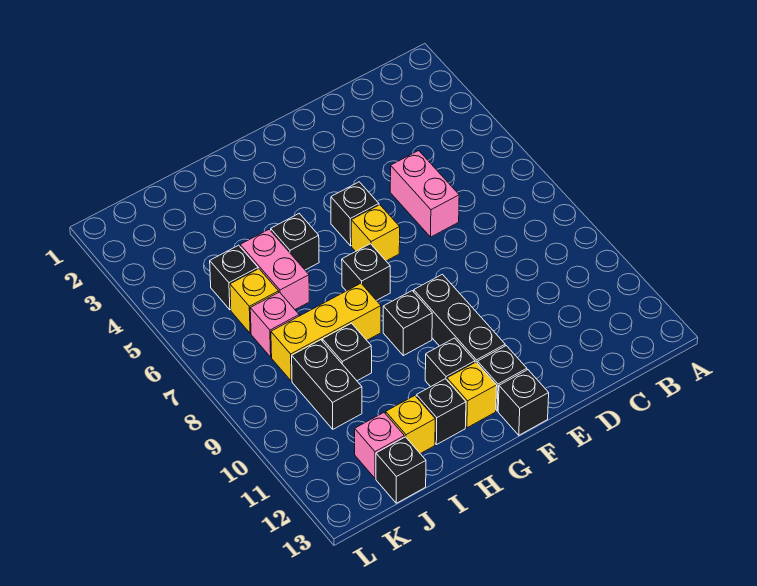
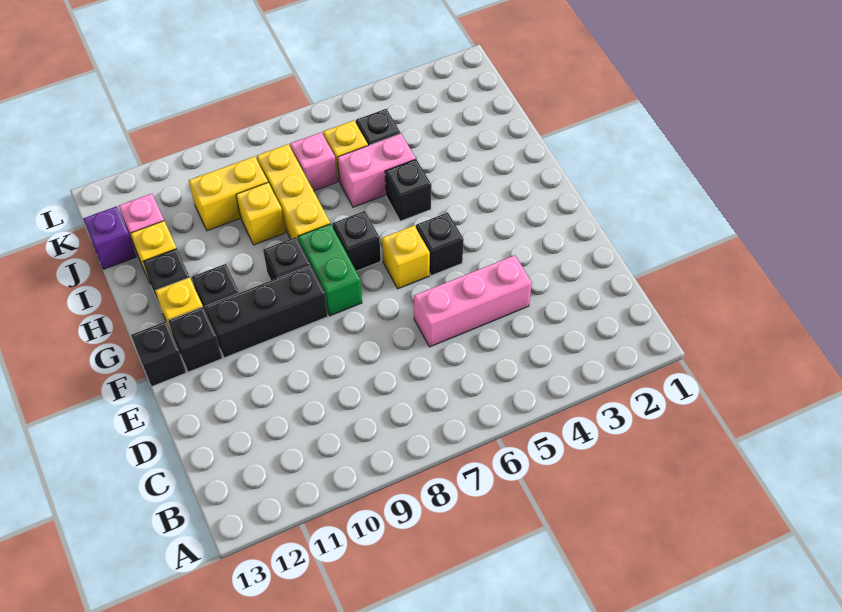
pink 1x2 brick [390,151,459,237] -> pink 1x3 brick [414,255,532,347]
none -> green 1x2 brick [298,224,362,316]
black 1x1 brick [322,323,372,381] -> yellow 1x1 brick [236,183,285,245]
black 1x2 brick [292,340,362,429] -> yellow 1x2 brick [189,156,268,231]
black 1x1 brick [376,437,426,503] -> purple 1x1 brick [83,206,136,269]

